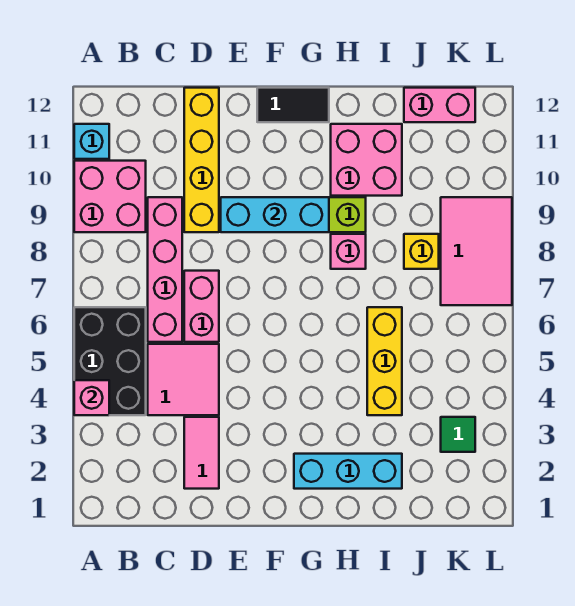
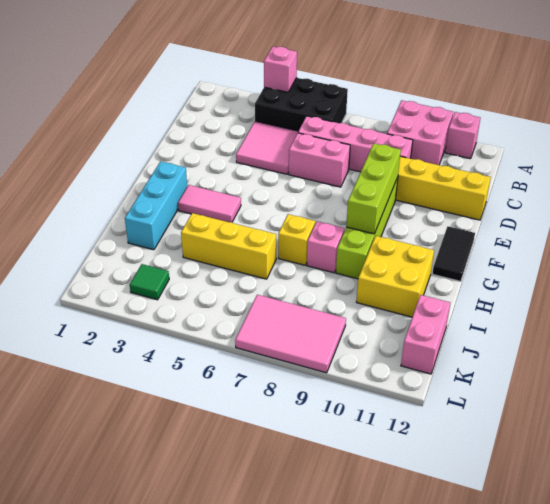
cyan 1x1 brick [74,124,109,159] -> pink 1x1 brick [445,112,480,159]
pink 1x2 tile [184,417,219,489] -> pink 1x2 tile moved to [178,185,241,222]
cyan 1x3 brick [221,197,329,232] -> lime 1x3 brick [346,143,401,234]
pink 2x2 brick [331,124,402,196] -> yellow 2x2 brick [356,236,434,317]
yellow 1x1 brick [404,234,439,269] -> yellow 1x1 brick moved to [278,214,315,265]

